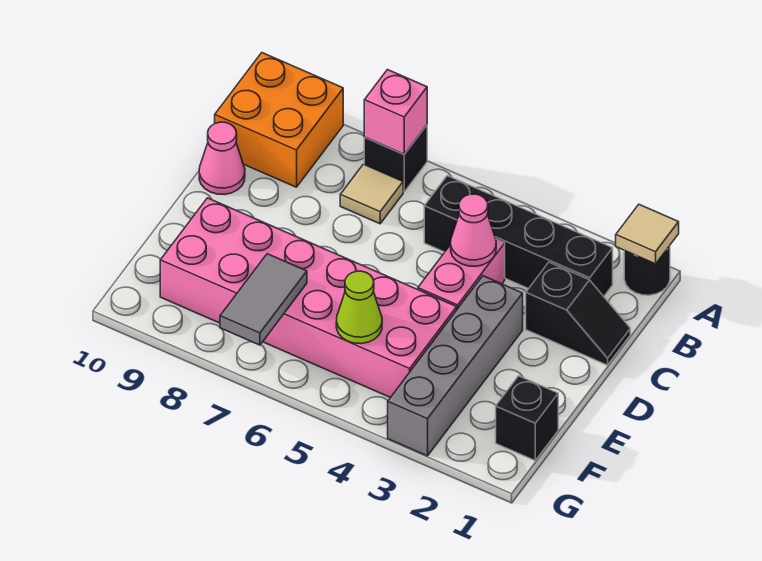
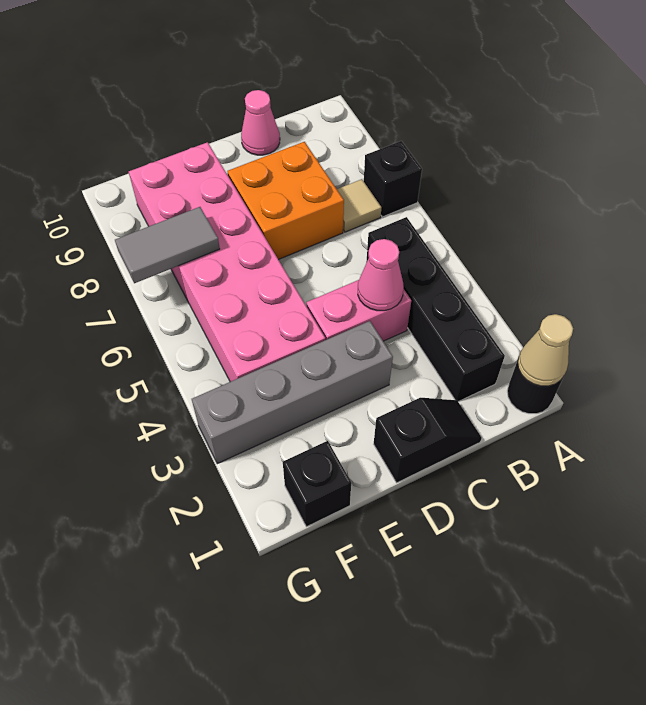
tan 1x1 tile [616,205,679,264] -> tan 1x1 cone [518,314,573,386]
pink 1x1 brick [364,70,427,154] -> none
orange 2x2 brick [215,53,343,187] -> orange 2x2 brick moved to [228,142,344,260]
black 1x2 slope [526,262,630,365] -> black 1x2 slope turned to [374,398,482,483]
lime 1x1 cone [336,271,382,344] -> none

